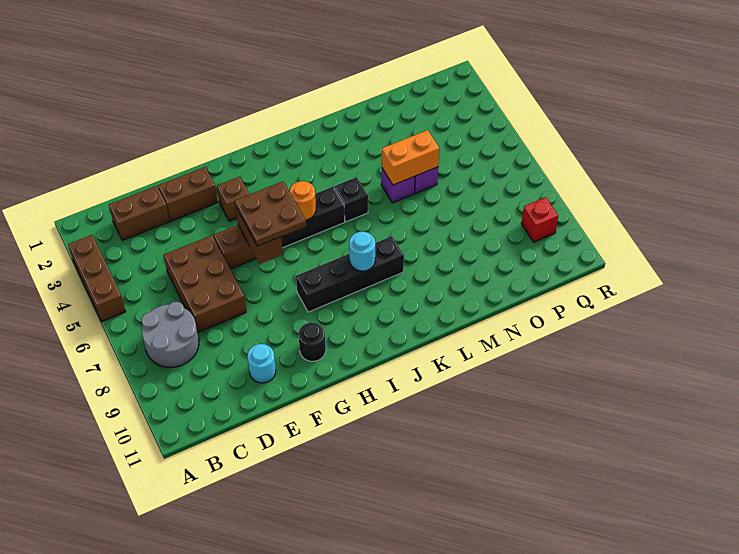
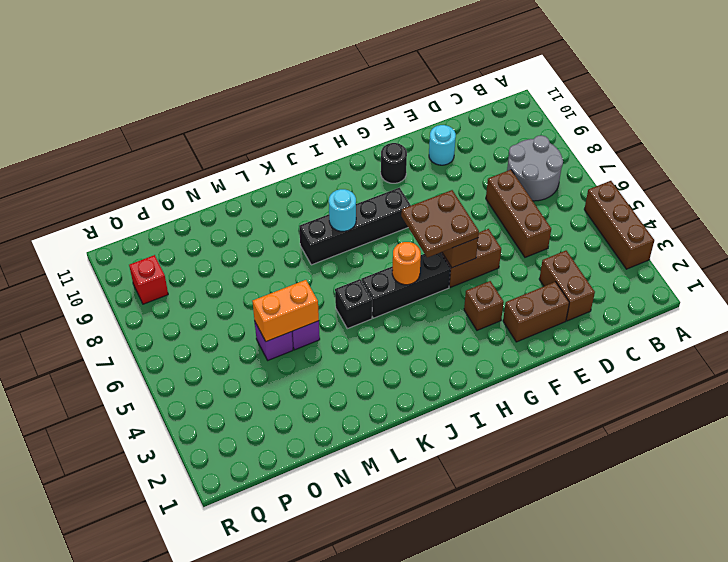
brown 1x2 brick [109,186,170,240] -> brown 1x2 brick turned to [539,251,595,321]
brown 2x3 brick [164,235,246,332] -> brown 1x3 brick [486,170,551,257]

